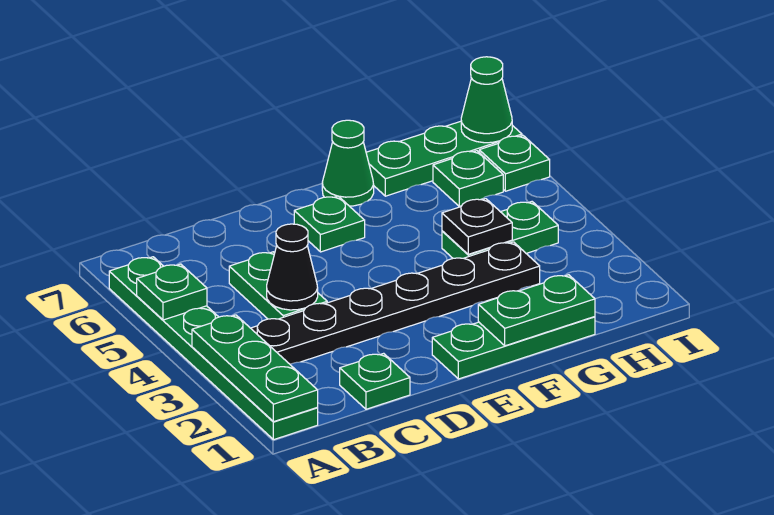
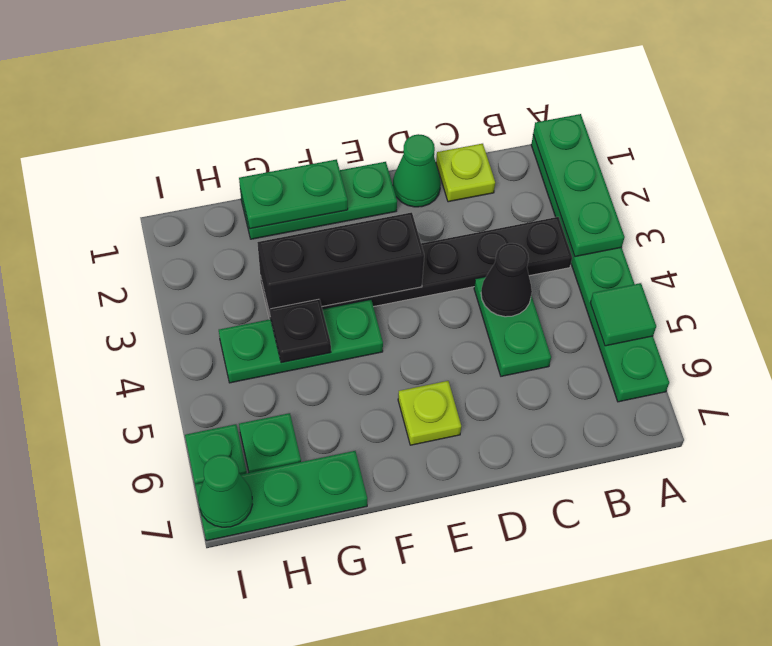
green 1x1 plate [137,264,207,320] -> green 1x1 tile [590,283,656,346]
green 1x1 plate [340,353,410,409] -> lime 1x1 plate [436,144,495,202]
none -> black 1x3 brick [257,212,424,314]
green 1x1 plate [294,196,365,252] -> lime 1x1 plate [398,381,461,445]
green 1x1 cone [322,120,374,206] -> green 1x1 cone moved to [393,134,441,207]
green 1x2 plate [442,202,558,258] -> green 1x3 plate [219,300,383,383]

